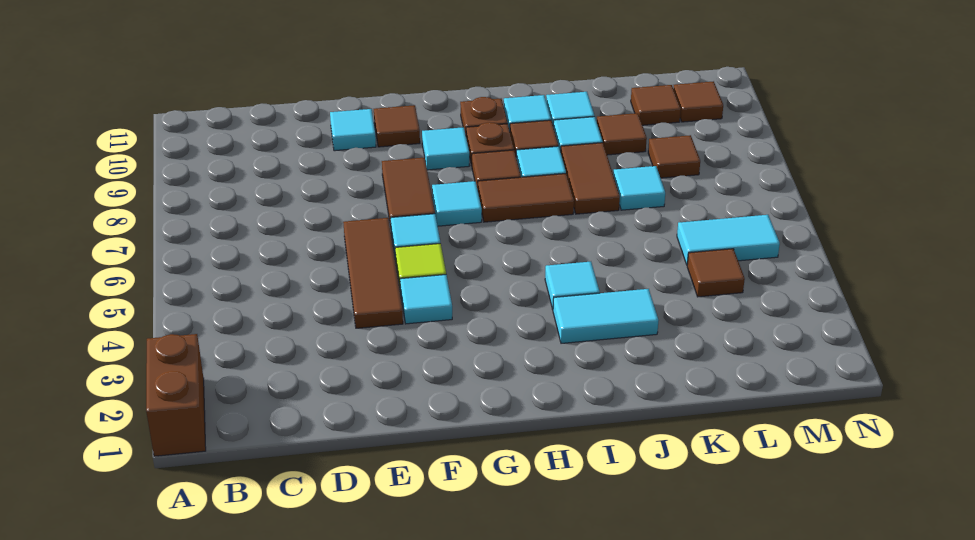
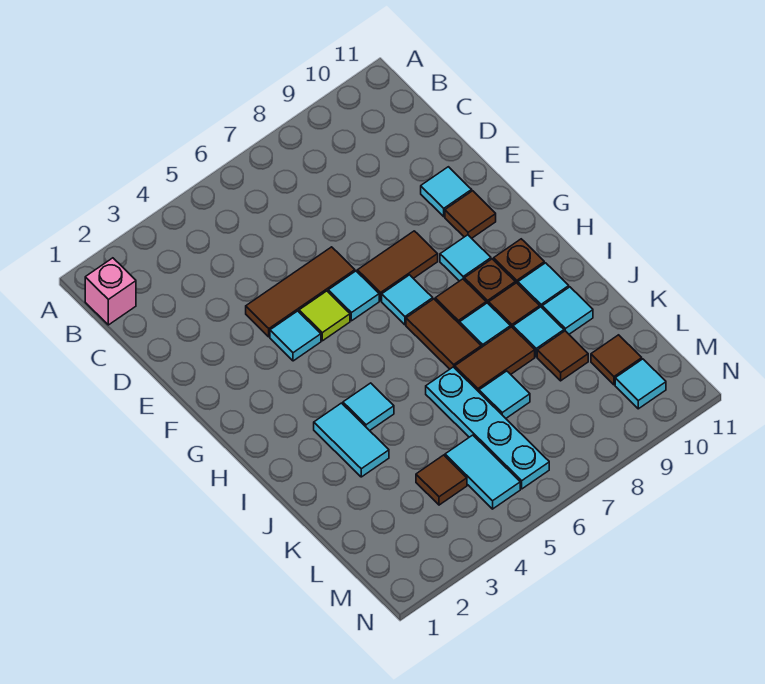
brown 1x2 brick [146,334,206,456] -> none
none -> pink 1x1 brick [85,258,136,325]
none -> cyan 1x4 plate [426,367,549,489]
brown 1x1 tile [648,135,700,178] -> none
brown 1x1 tile [673,81,723,122] -> cyan 1x1 tile [615,359,666,409]

